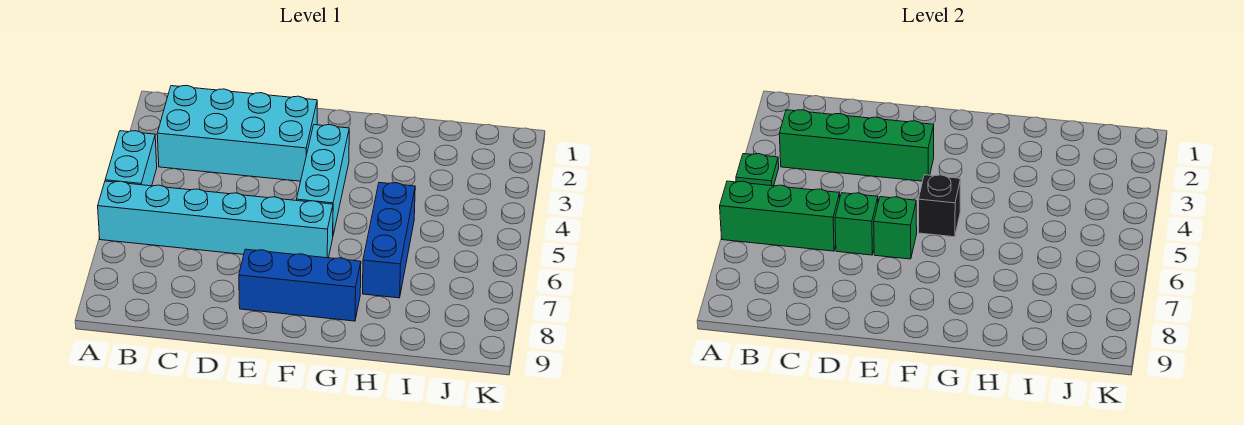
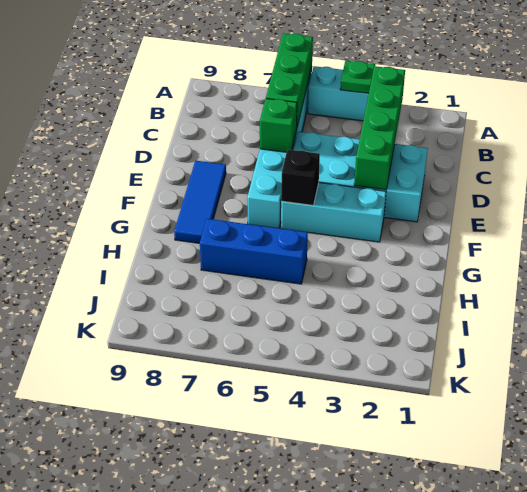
cyan 2x4 brick [157,85,317,181] -> cyan 2x4 brick turned to [294,132,428,222]
green 1x1 brick [874,197,917,259] -> none
blue 1x3 brick [239,249,361,321] -> blue 1x3 tile [174,161,226,243]

